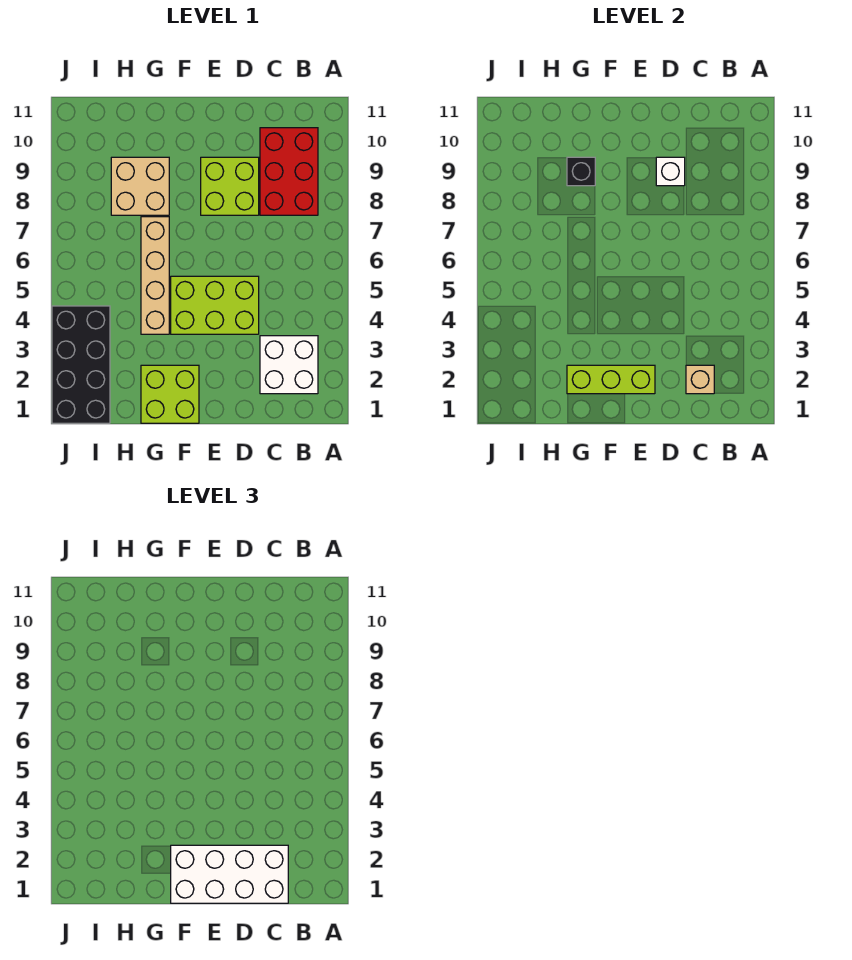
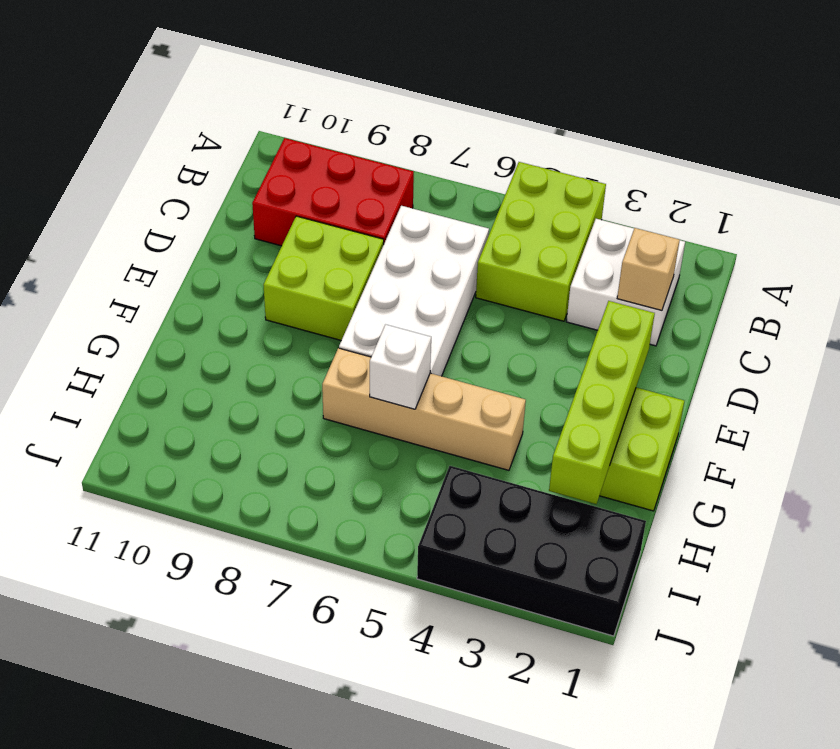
white 2x4 brick [171,845,288,903] -> white 2x4 brick moved to [339,206,489,376]
lime 2x3 brick [171,276,259,334] -> lime 2x3 brick moved to [476,162,606,321]
white 1x1 brick [656,157,685,186] -> white 1x1 brick moved to [370,324,431,409]
lime 1x3 brick [567,365,655,394] -> lime 1x4 brick [549,301,655,504]
tan 2x2 brick [111,157,169,215] -> none
black 1x1 brick [567,157,595,186] -> none

